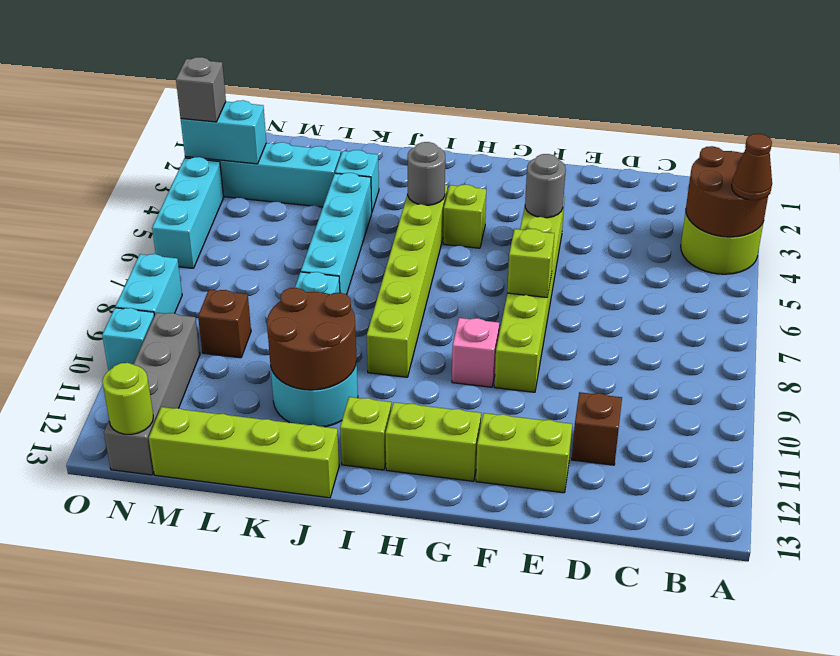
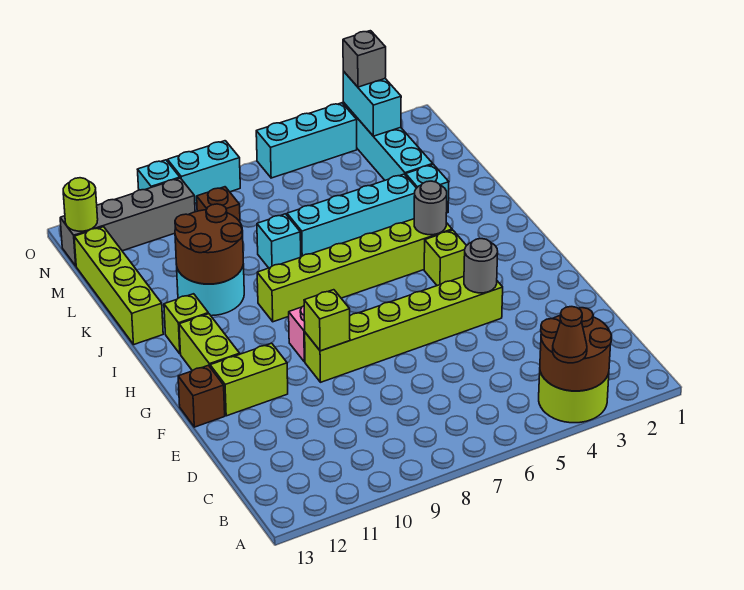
brown 1x1 brick [572,392,622,465] -> brown 1x1 brick moved to [178,365,225,427]
lime 1x2 brick [476,413,572,493] -> lime 1x2 brick turned to [210,343,288,416]
lime 1x1 brick [507,229,554,297] -> lime 1x1 brick moved to [304,290,350,351]

